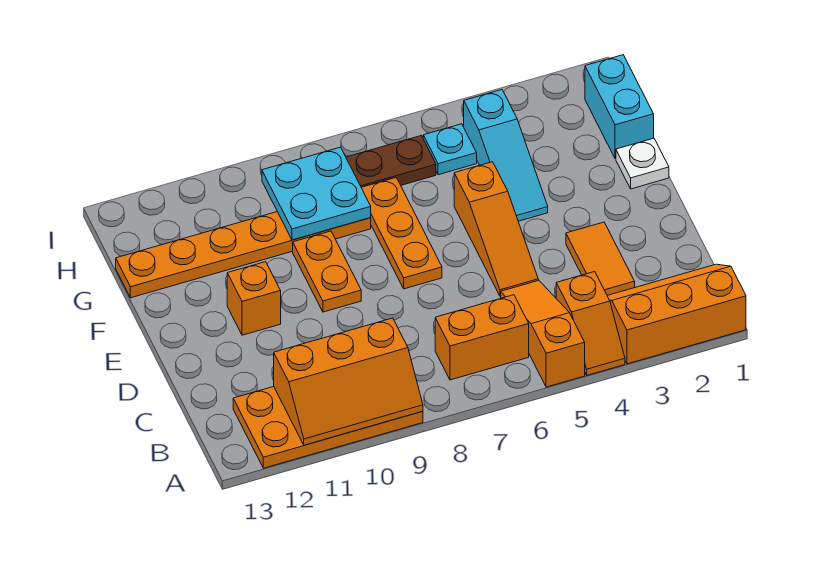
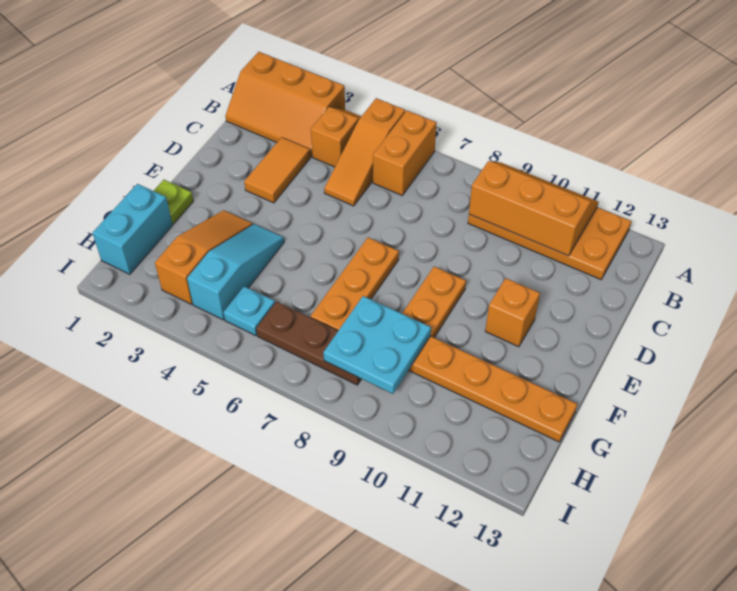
orange 1x2 brick [435,295,529,380] -> orange 1x2 brick turned to [373,111,437,195]
orange 1x3 slope [454,162,538,296] -> orange 1x3 slope moved to [155,210,253,304]
white 1x1 plate [616,138,669,189] -> lime 1x1 plate [154,180,193,224]

